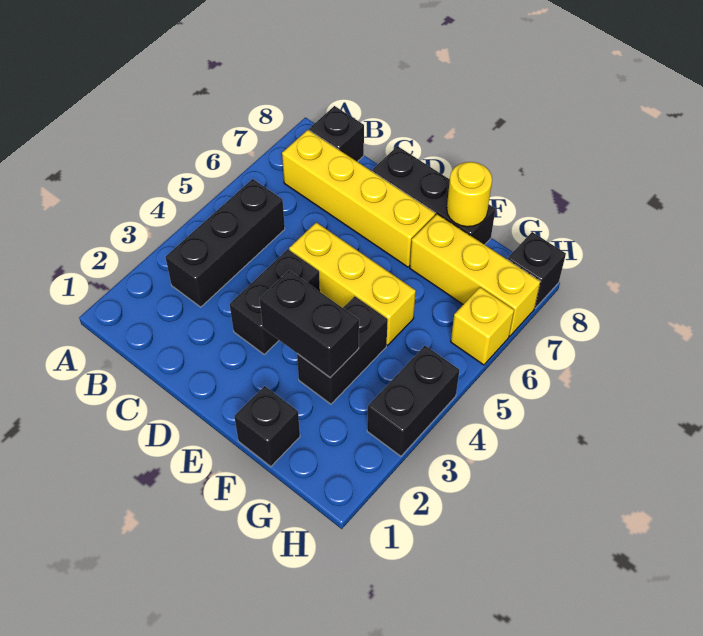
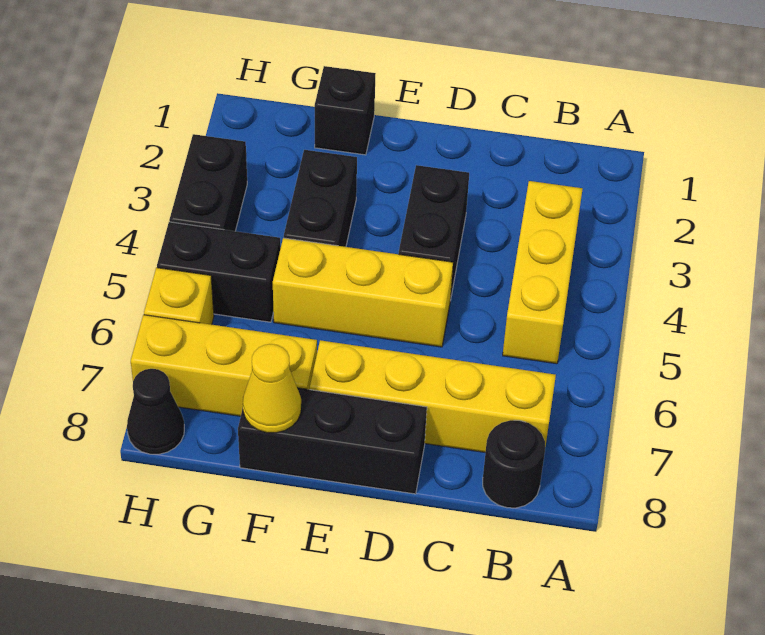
black 1x3 brick [165,179,285,307] -> yellow 1x3 brick [503,181,583,364]
black 1x1 brick [309,106,364,162] -> black 1x1 round brick [483,420,545,508]
black 1x2 brick [260,270,359,377] -> black 1x2 brick moved to [157,222,281,322]
yellow 1x1 round brick [447,162,492,227] -> yellow 1x1 cone [243,344,301,433]
black 1x1 brick [507,232,566,308] -> black 1x1 cone [127,369,184,454]

